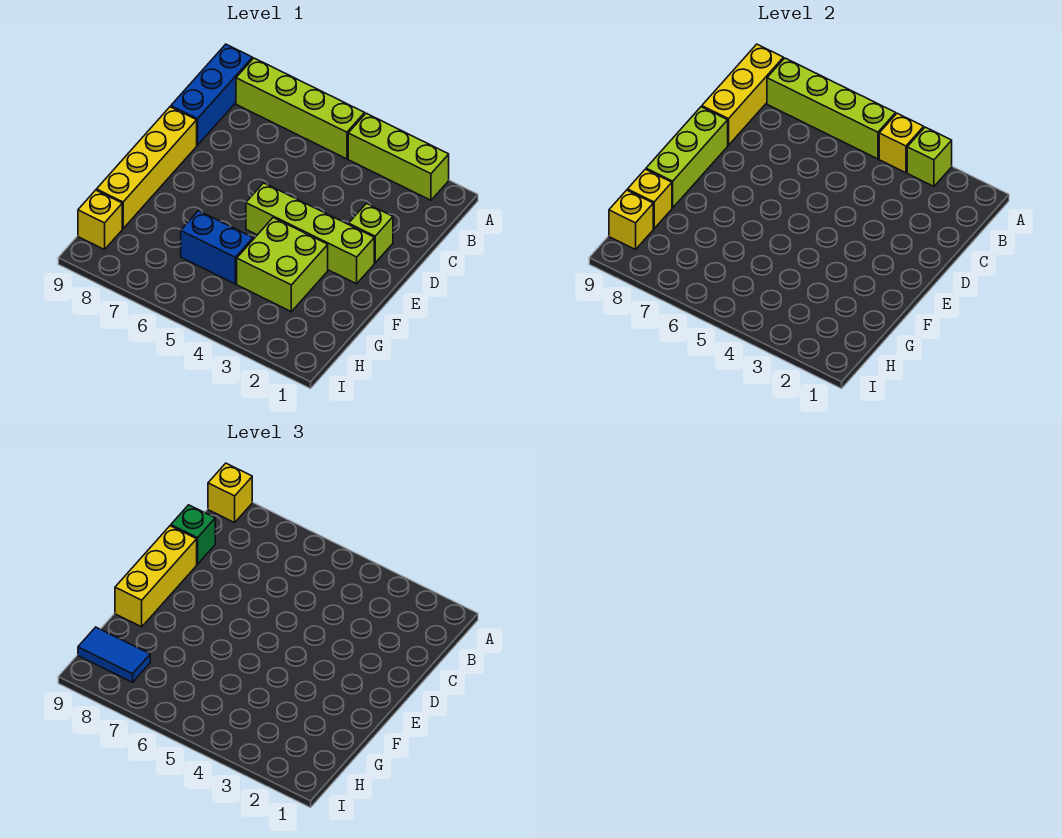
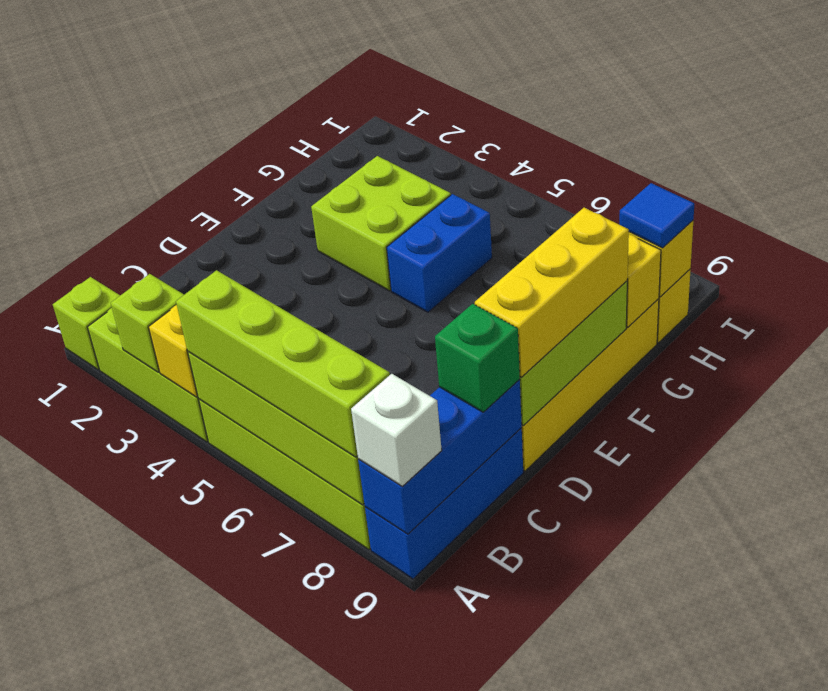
yellow 1x3 brick [702,44,783,145] -> blue 1x3 brick [358,379,522,534]
yellow 1x1 brick [208,463,252,523] -> white 1x1 brick [351,374,442,486]
lime 1x1 brick [349,204,393,263] -> lime 1x1 brick moved to [53,277,120,370]
lime 1x4 brick [246,183,374,284] -> lime 1x4 brick moved to [176,270,390,457]
blue 1x2 brick [181,211,253,284] -> blue 1x2 brick turned to [387,194,492,312]
blue 1x2 tile [78,627,150,682] -> blue 1x1 tile [619,183,694,248]

